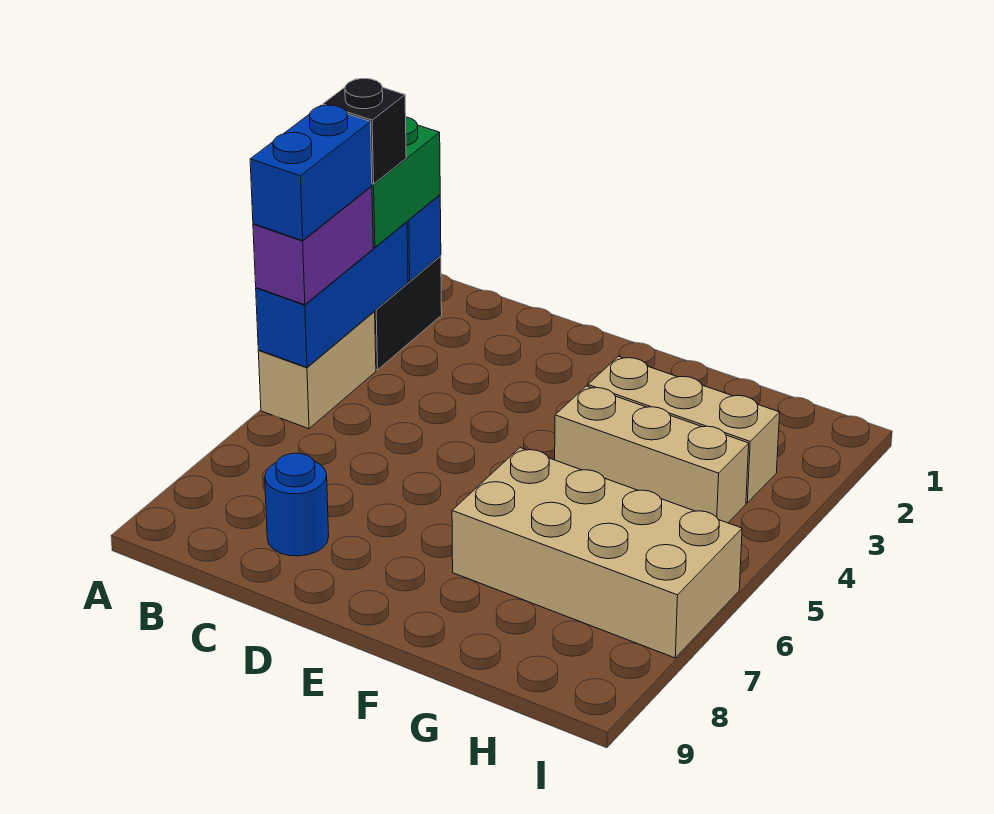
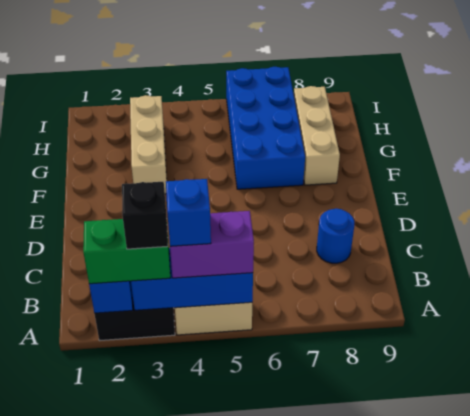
blue 1x2 brick [250,105,372,241] -> blue 1x1 brick [166,179,211,246]
tan 1x3 brick [555,386,749,523] -> tan 1x3 brick moved to [294,86,340,185]
tan 2x4 brick [452,448,742,658] -> blue 2x4 brick [226,67,305,189]

